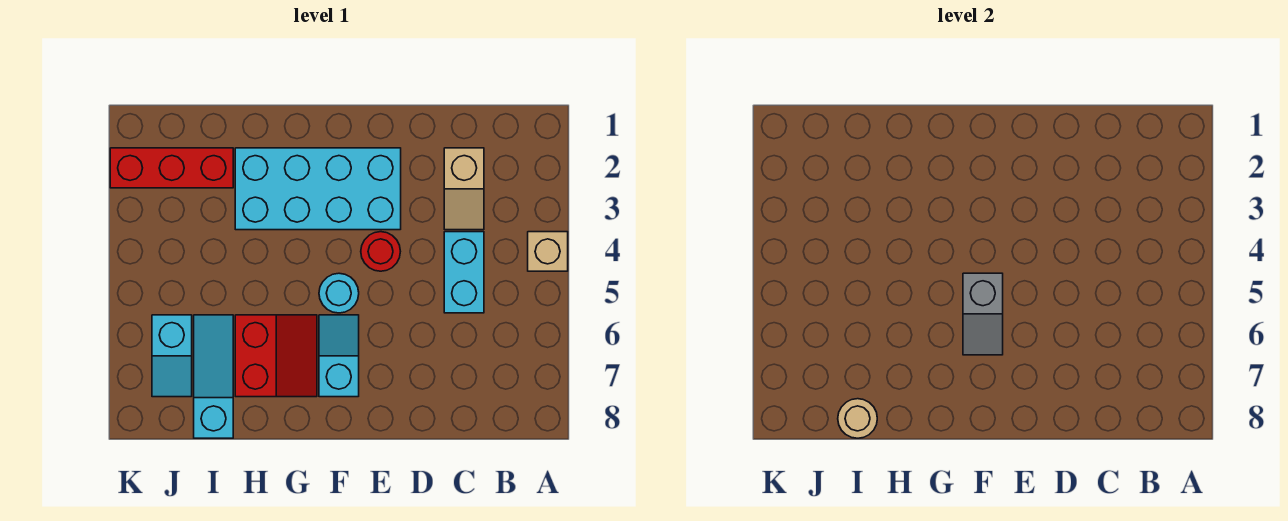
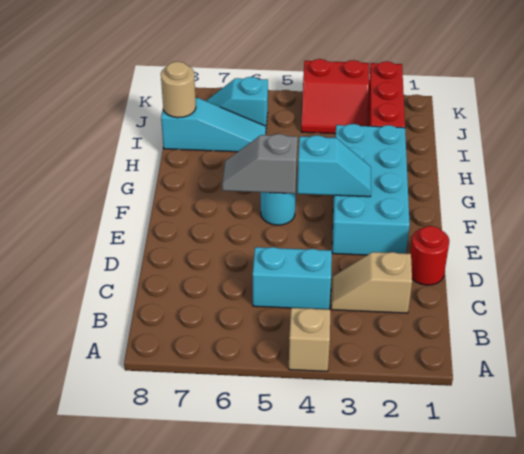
red 1x1 round brick [361,232,400,271] -> red 1x1 round brick moved to [410,226,449,285]
cyan 1x2 slope [319,315,359,397] -> cyan 1x2 slope moved to [297,135,371,197]
red 2x2 slope [235,315,317,397] -> red 2x2 slope moved to [301,59,369,134]

